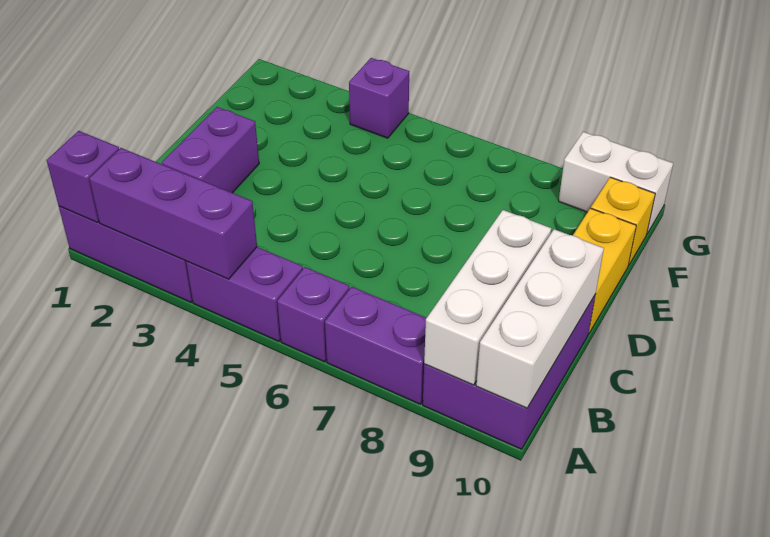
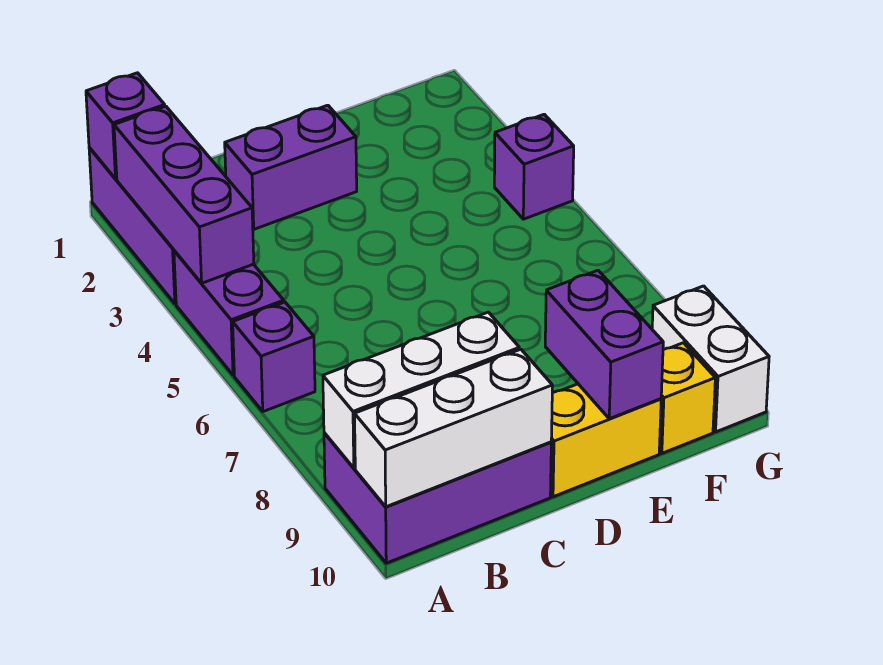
purple 1x2 brick [325,287,426,404] -> purple 1x2 brick moved to [545,270,663,419]

